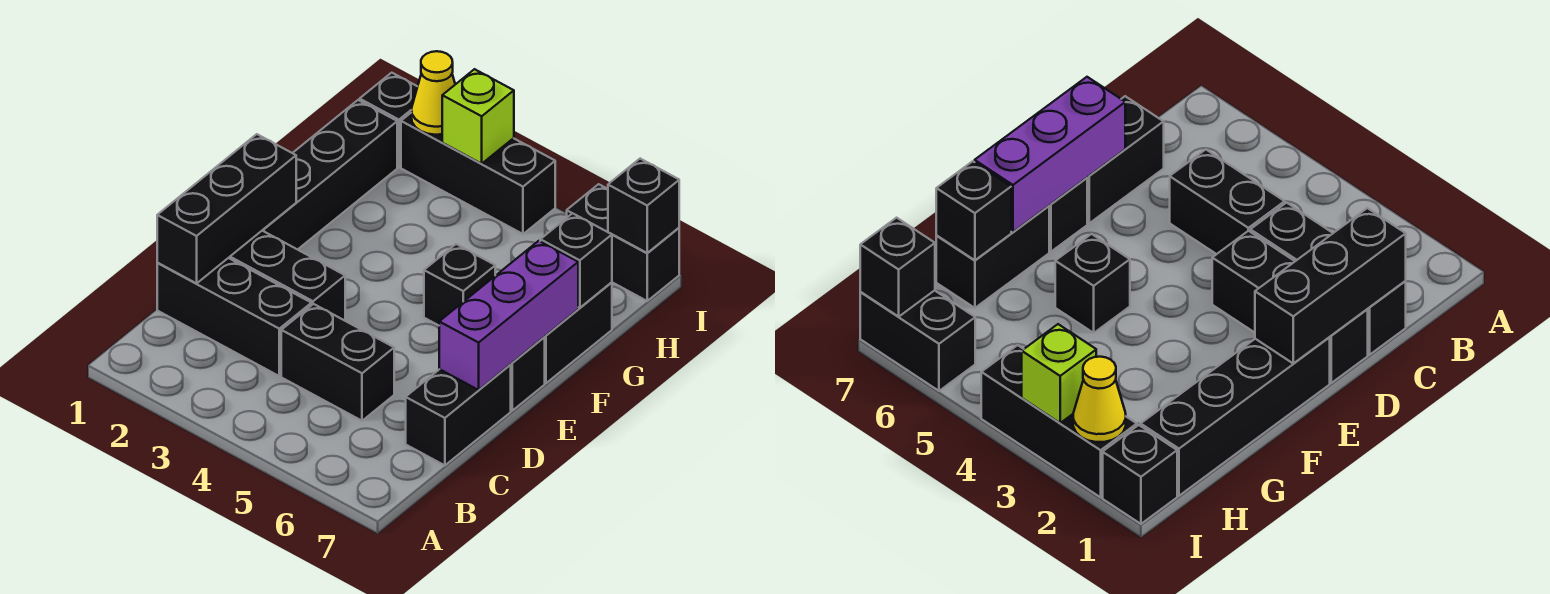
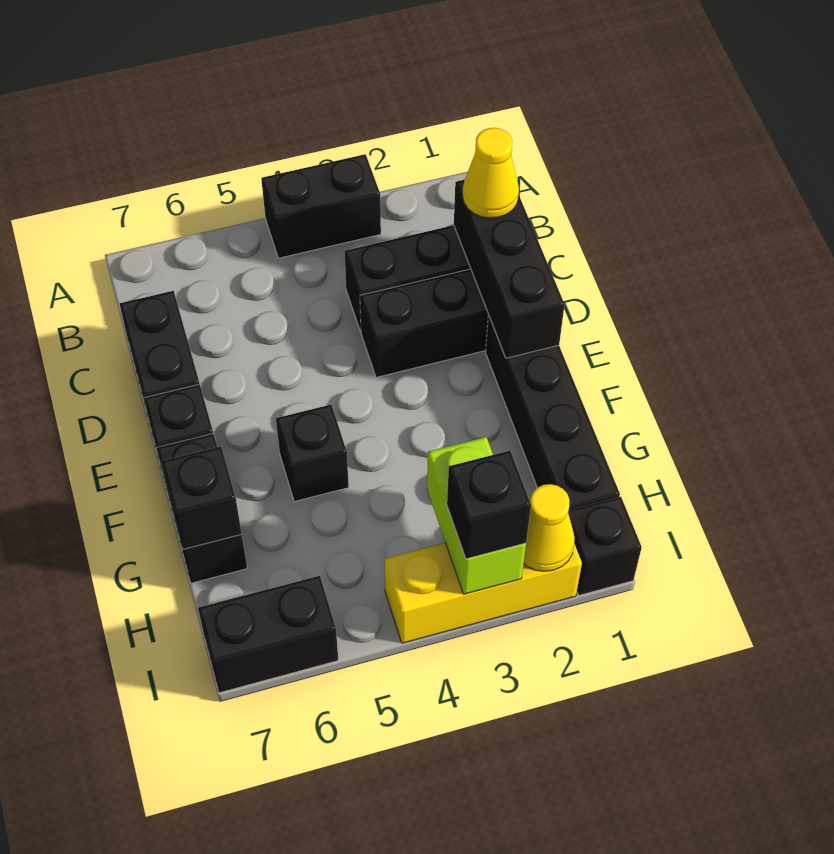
none -> yellow 1x1 cone [462,128,519,218]
black 1x2 brick [281,304,394,421] -> black 1x2 brick moved to [261,154,381,258]
purple 1x3 brick [439,241,578,390] -> none
black 1x3 brick [401,113,555,234] -> yellow 1x3 brick [385,543,582,643]
lime 1x1 brick [442,69,514,164] -> lime 1x2 brick [427,437,526,594]
black 1x1 brick [608,159,679,253] -> black 1x1 brick moved to [447,451,531,559]

